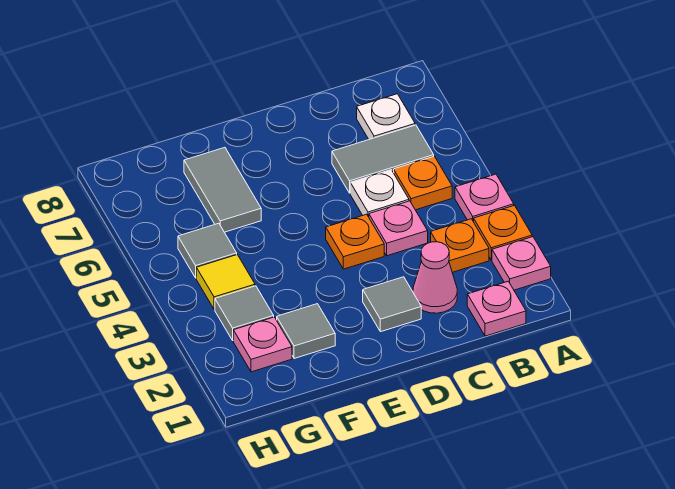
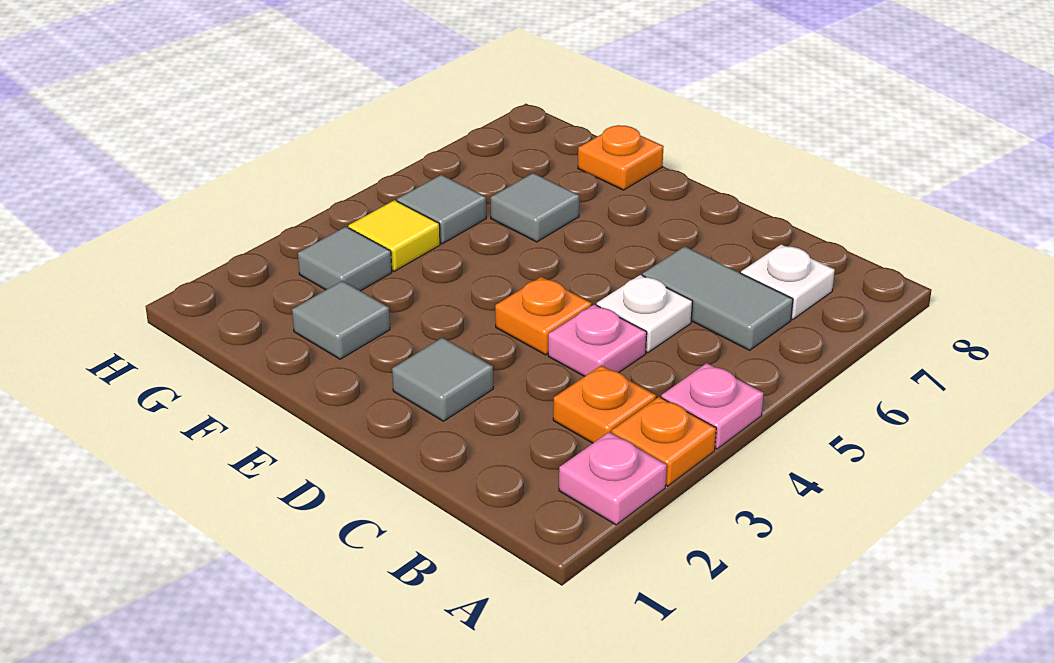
pink 1x1 plate [467,281,526,336] -> none
orange 1x1 plate [394,156,452,210] -> orange 1x1 plate moved to [578,125,664,190]
pink 1x1 cone [413,242,457,313] -> none
grey 1x2 tile [184,148,261,232] -> grey 1x1 tile [491,173,579,242]
pink 1x1 plate [233,317,292,372] -> none

